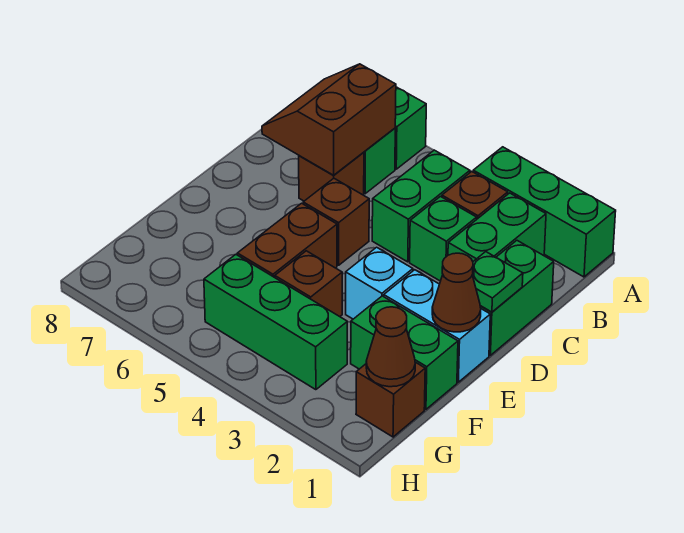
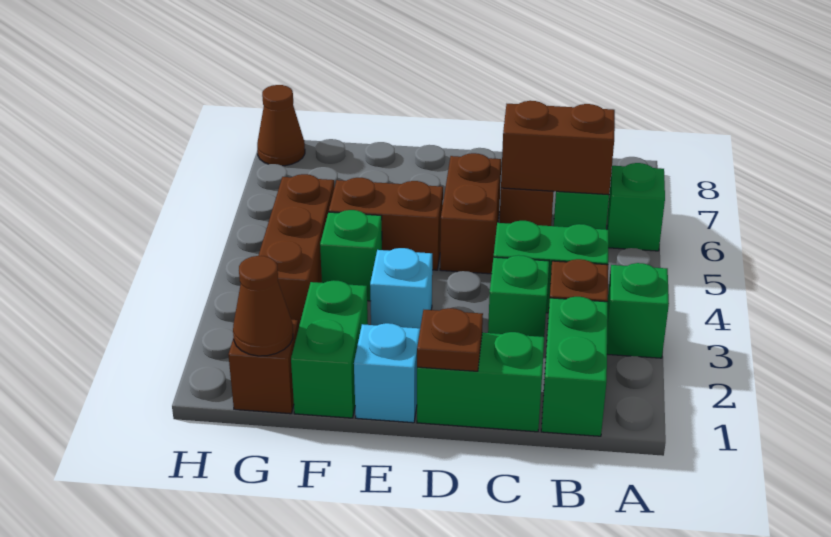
green 1x3 brick [473,147,616,277] -> green 1x1 brick [607,263,669,358]
green 1x2 brick [448,193,546,261] -> green 1x2 brick turned to [541,297,608,436]
green 1x1 plate [472,252,523,312] -> brown 1x1 plate [417,308,483,371]
brown 1x1 brick [303,178,369,265] -> brown 1x2 brick [440,153,501,274]
cyan 1x2 brick [384,270,490,382] -> cyan 1x1 brick [354,323,420,423]
brown 1x1 cone [432,253,481,332] -> brown 1x1 cone moved to [257,85,305,166]
brown 1x1 brick [275,251,342,317] -> green 1x1 brick [320,210,382,301]
green 1x3 brick [204,255,347,390] -> brown 1x3 brick [258,174,334,329]

